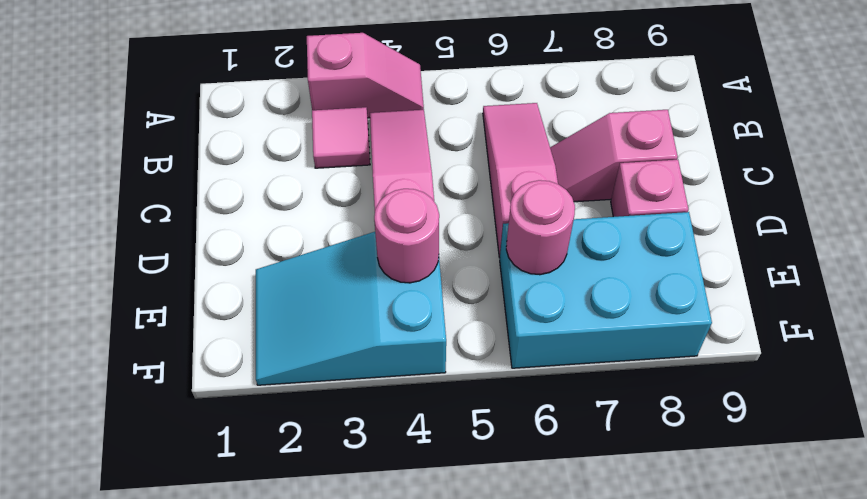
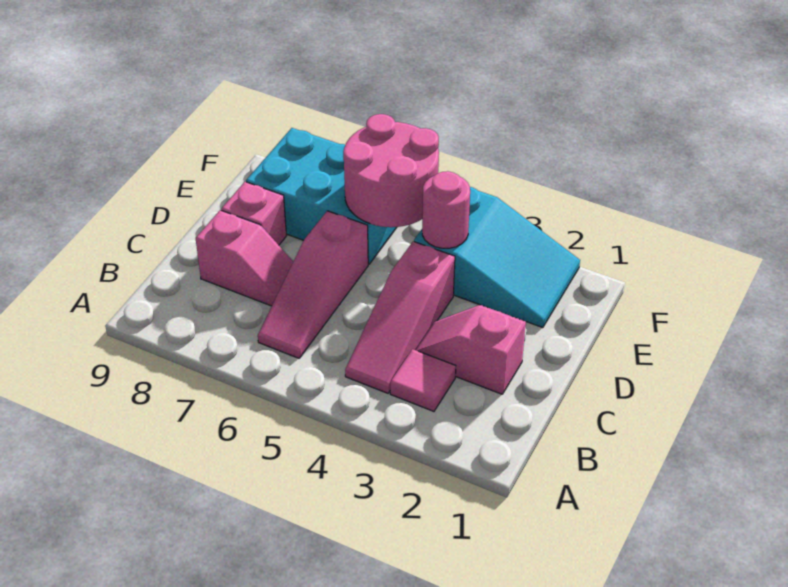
pink 1x2 slope [307,33,424,118] -> pink 1x2 slope moved to [416,305,526,394]
pink 1x1 round brick [506,180,575,275] -> pink 2x2 round brick [343,114,439,227]

